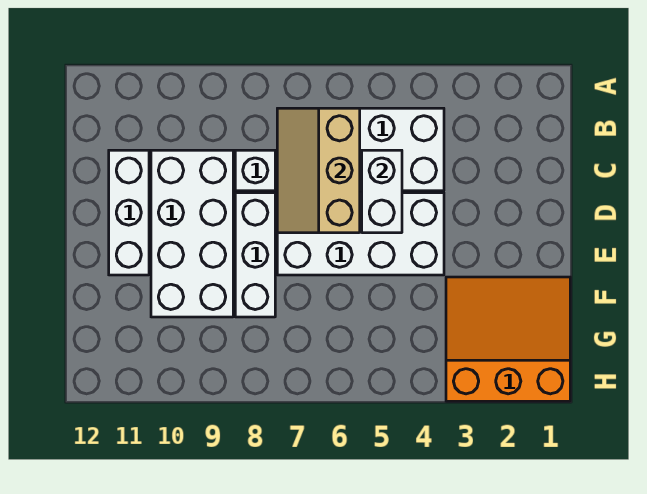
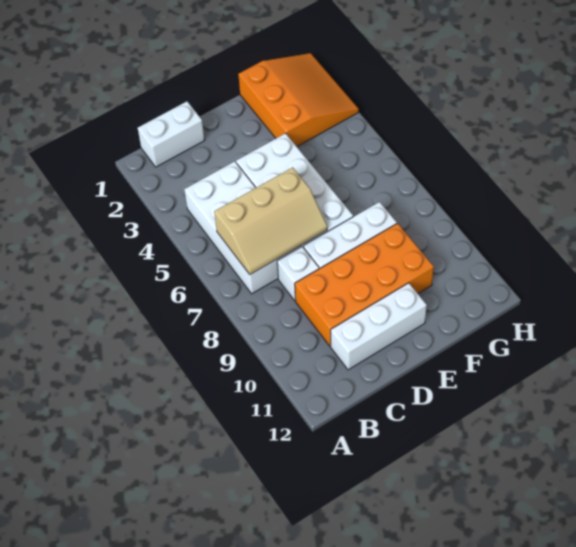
white 1x2 brick [362,150,402,233] -> white 1x2 brick moved to [138,101,205,167]
white 2x4 brick [151,150,233,317] -> orange 2x4 brick [295,223,434,346]
orange 3x3 slope [446,277,570,401] -> orange 3x3 slope turned to [238,53,359,146]

